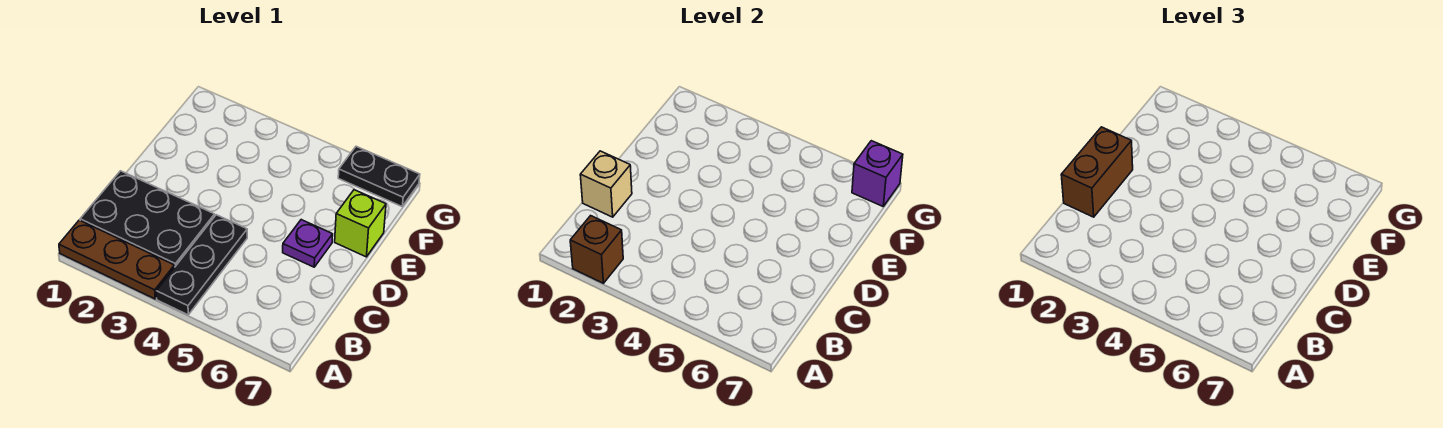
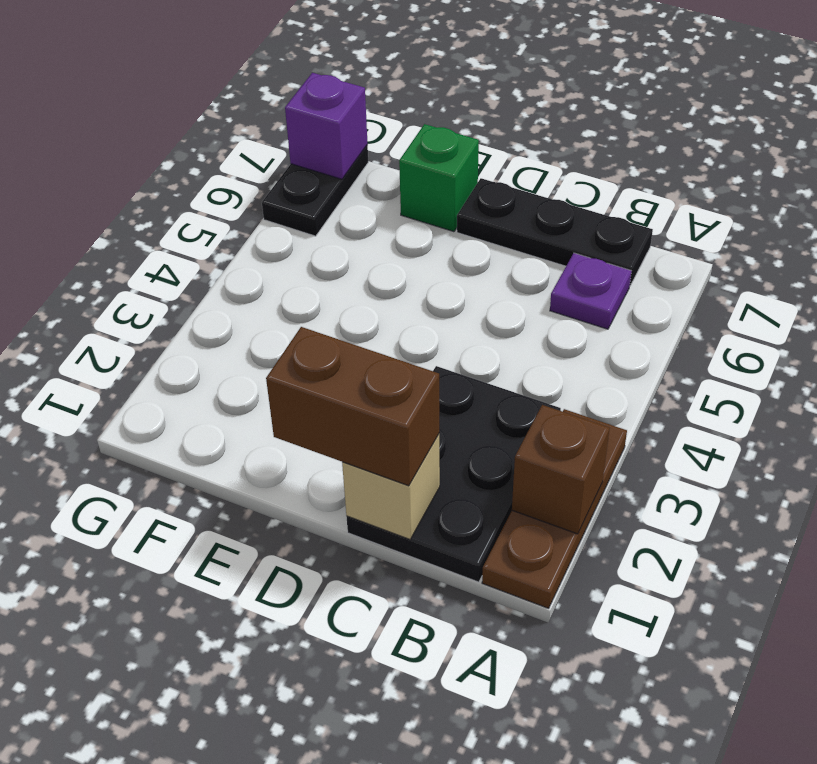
black 1x3 plate [156,215,247,315] -> black 1x3 plate moved to [457,178,653,285]
purple 1x1 plate [283,220,333,267] -> purple 1x1 plate moved to [550,253,631,329]
lime 1x1 brick [335,190,386,257] -> green 1x1 brick [399,124,479,232]

